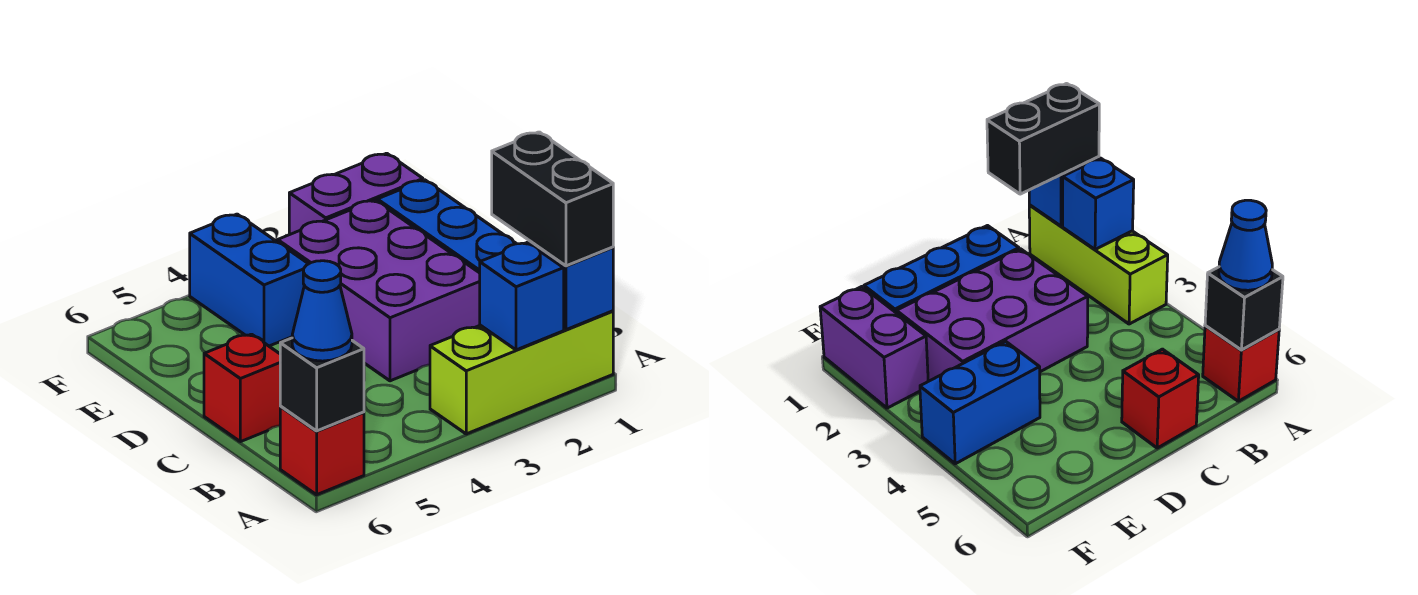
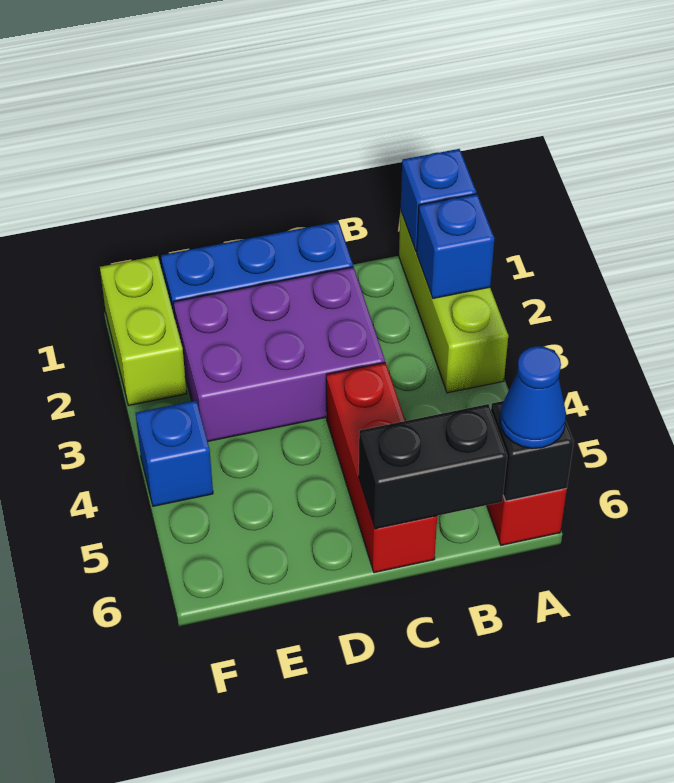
black 1x2 brick [492,132,613,266] -> black 1x2 brick moved to [359,404,507,529]
red 1x1 brick [204,334,281,442] -> red 1x3 brick [326,363,437,573]
blue 1x2 brick [190,214,308,346] -> blue 1x1 brick [136,401,213,506]
purple 1x2 brick [289,153,423,235] -> lime 1x2 brick [100,256,187,405]

